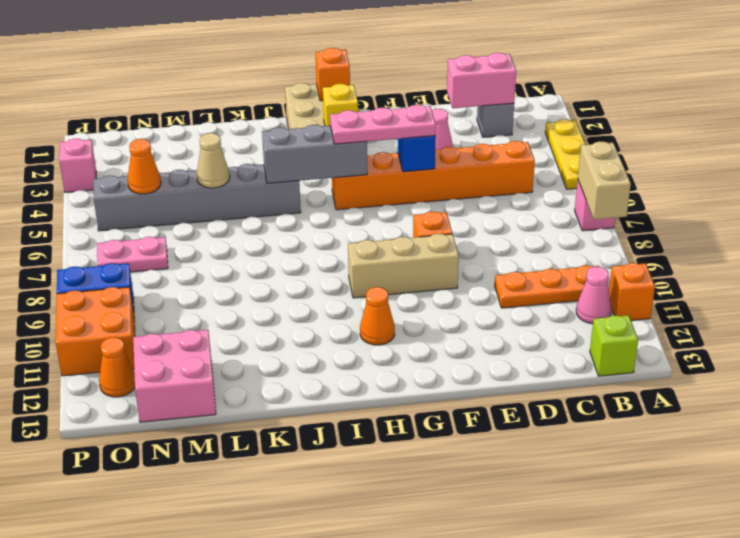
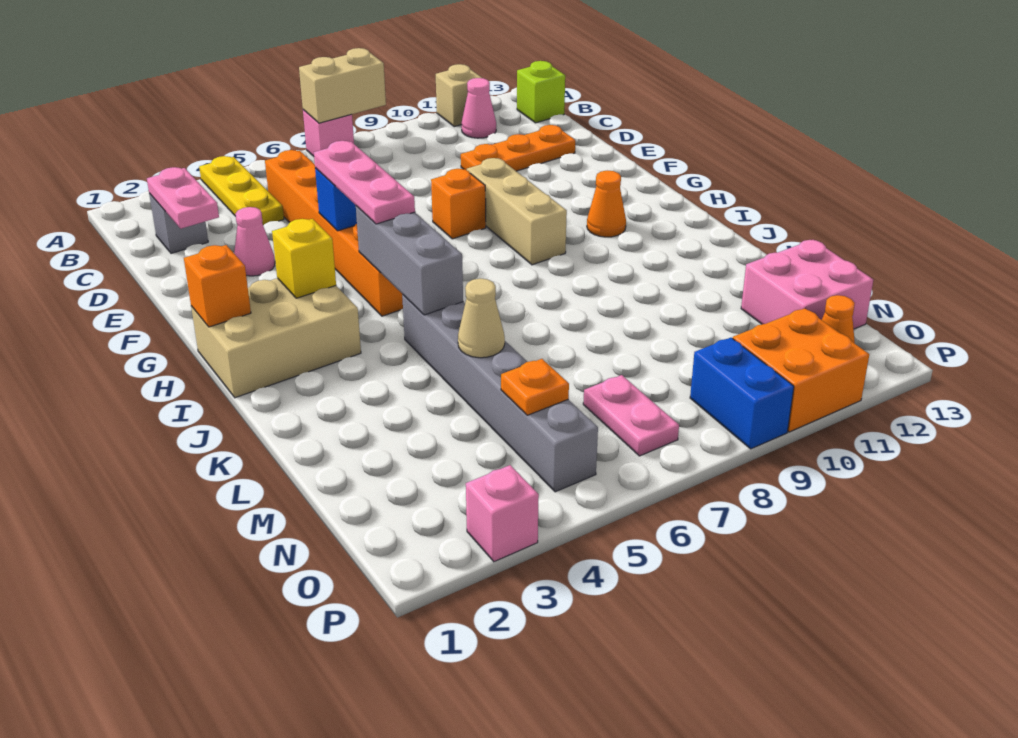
yellow 1x3 plate [545,119,586,189] -> yellow 1x3 plate turned to [199,156,284,225]
orange 1x1 brick [609,263,655,321] -> tan 1x1 brick [436,64,482,127]
orange 1x3 plate [495,265,599,308] -> orange 1x3 plate turned to [461,125,575,171]
pink 1x2 brick [447,53,516,108] -> pink 1x2 plate [147,167,219,229]
orange 1x1 cone [128,139,161,194] -> orange 1x1 plate [501,359,569,415]

